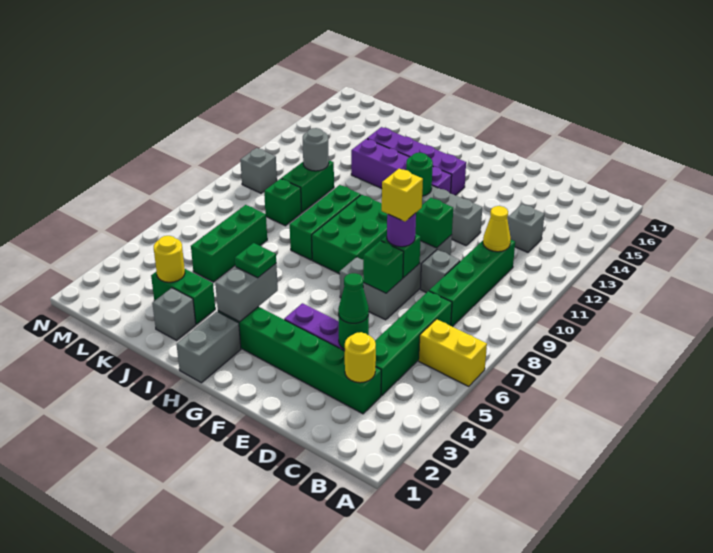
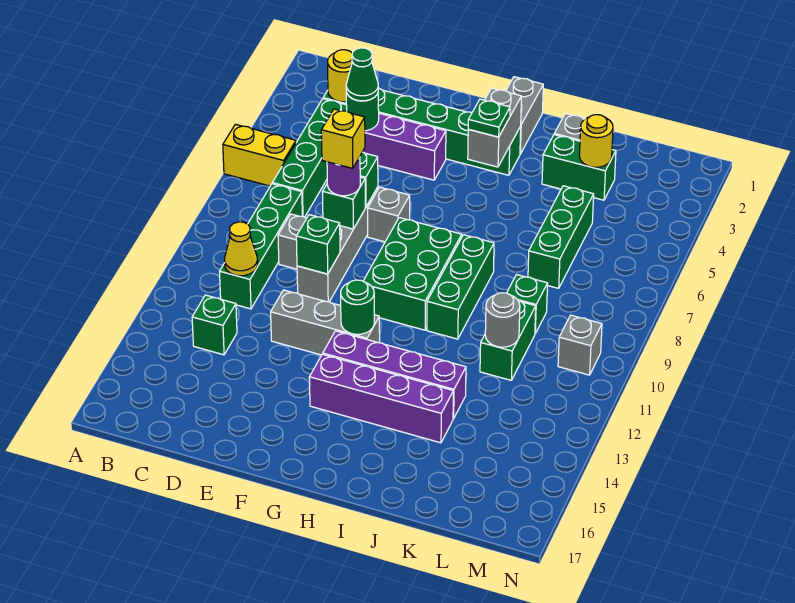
grey 1x1 brick [507,204,545,252] -> green 1x1 brick [192,295,237,355]

